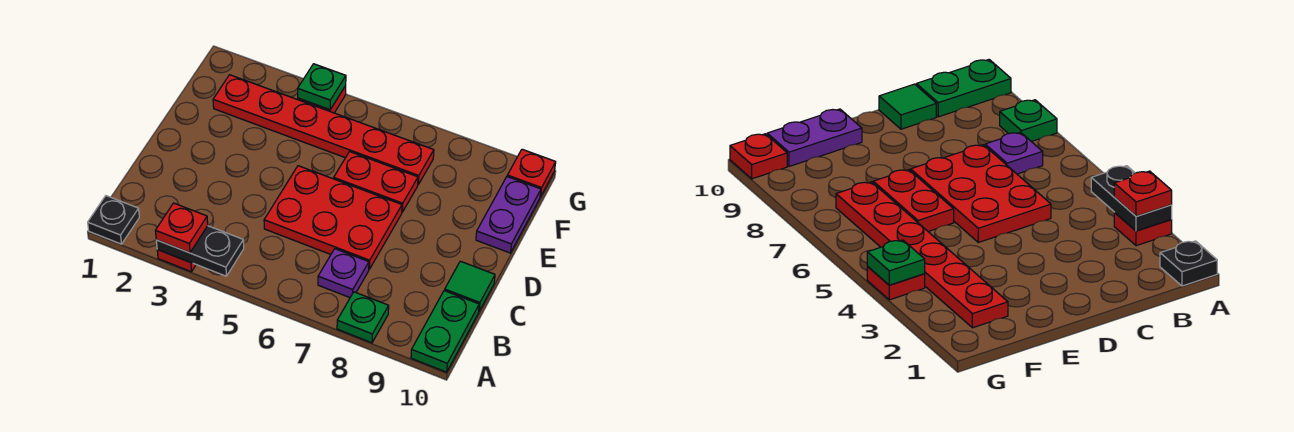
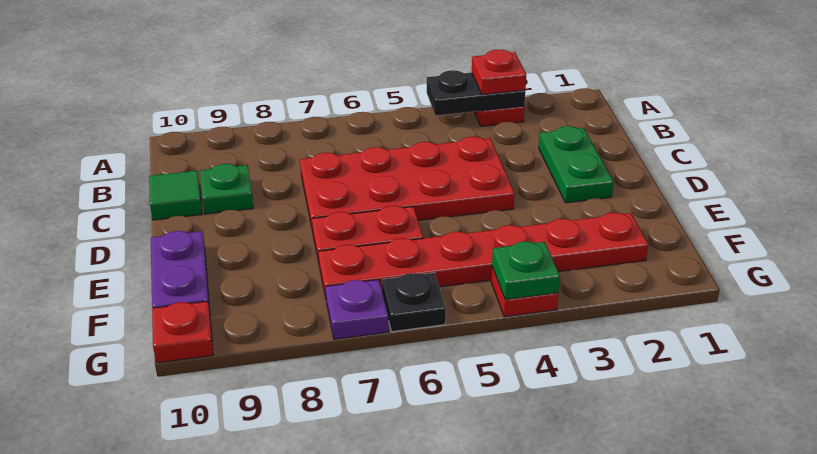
black 1x1 plate [88,196,139,244] -> black 1x1 plate moved to [382,273,446,332]
green 1x1 plate [337,292,389,343] -> green 1x1 plate moved to [200,164,253,214]
green 1x2 plate [411,291,479,372] -> green 1x2 plate moved to [539,126,614,203]
purple 1x1 plate [318,249,369,297] -> purple 1x1 plate moved to [326,280,389,339]
red 2x3 plate [264,166,402,269] -> red 2x4 plate [300,137,515,231]

